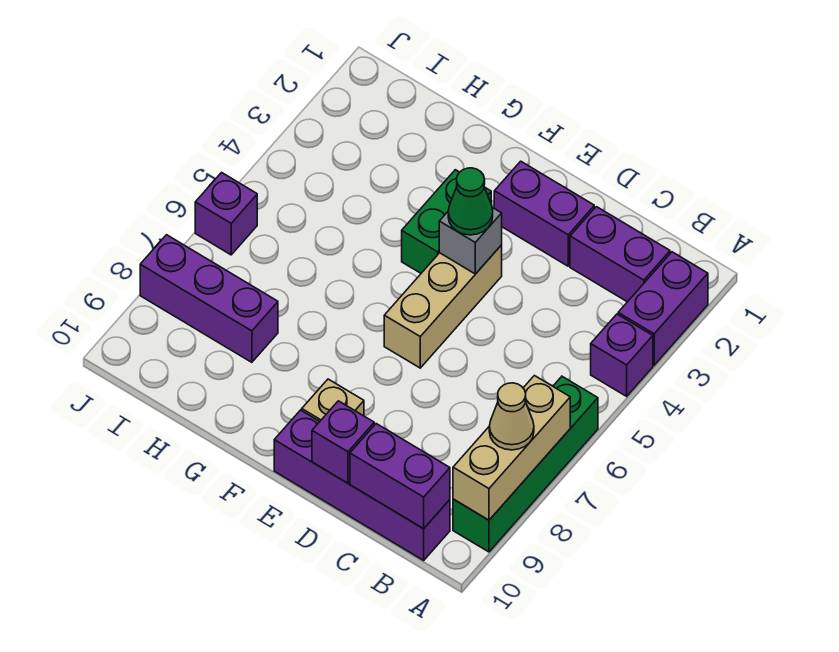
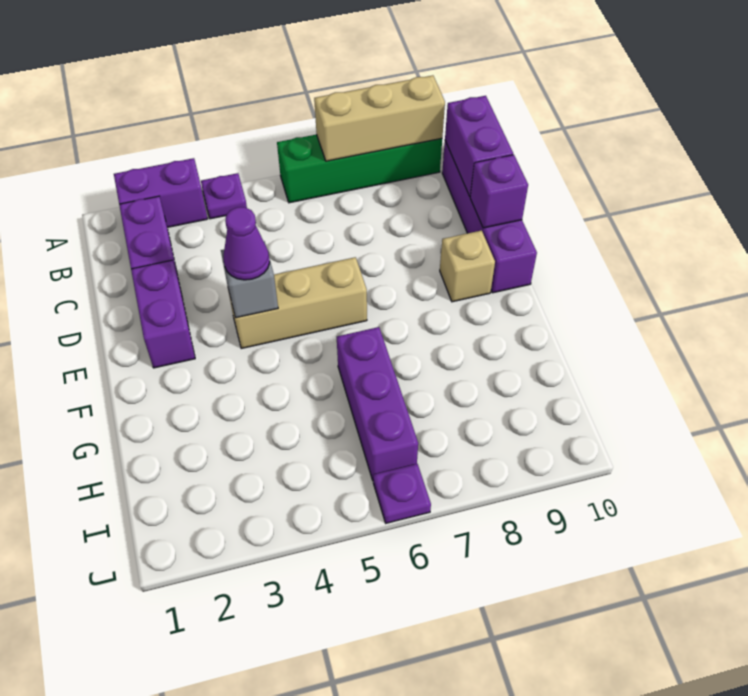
purple 1x1 brick [591,314,653,396] -> purple 1x1 plate [201,173,247,219]
tan 1x1 cone [489,383,534,450] -> none
green 1x1 cone [448,168,493,235] -> purple 1x1 cone [224,207,270,280]
green 1x2 brick [402,170,491,273] -> none
purple 1x3 brick [140,235,278,362] -> purple 1x3 brick moved to [337,327,418,480]
purple 1x1 brick [195,173,257,255] -> purple 1x1 plate [373,464,431,523]

